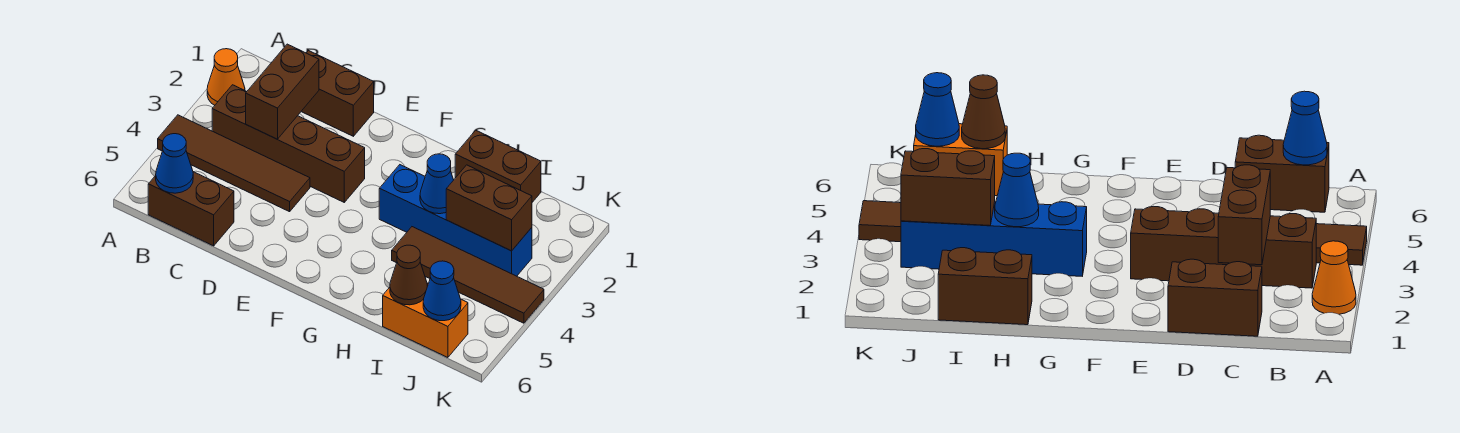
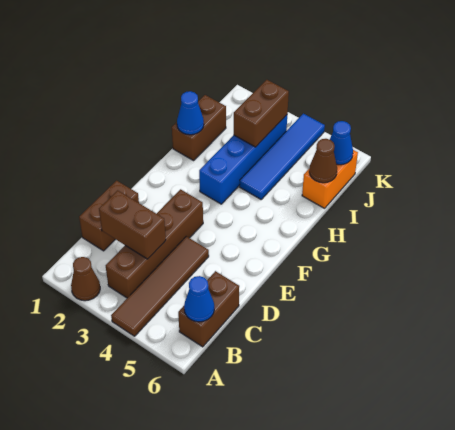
orange 1x1 cone [207,49,245,105] -> brown 1x1 cone [71,257,100,301]
blue 1x1 cone [420,154,453,214] -> blue 1x1 cone moved to [177,91,204,135]
brown 1x4 tile [392,227,544,323] -> blue 1x4 tile [239,114,325,199]

